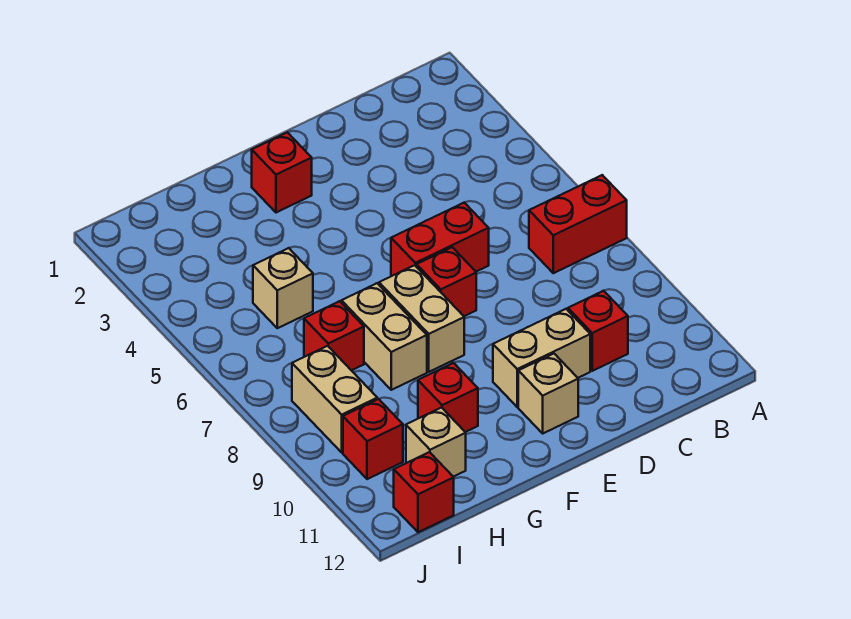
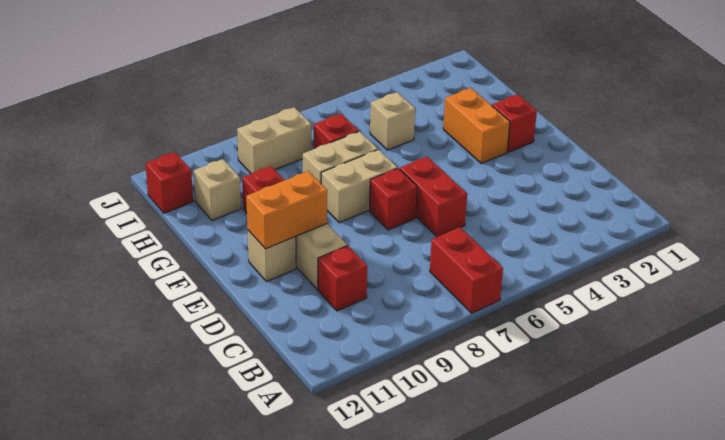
none -> orange 1x2 brick [246,171,327,249]
none -> orange 1x2 brick [443,88,510,164]
red 1x1 brick [343,399,403,479] -> none

